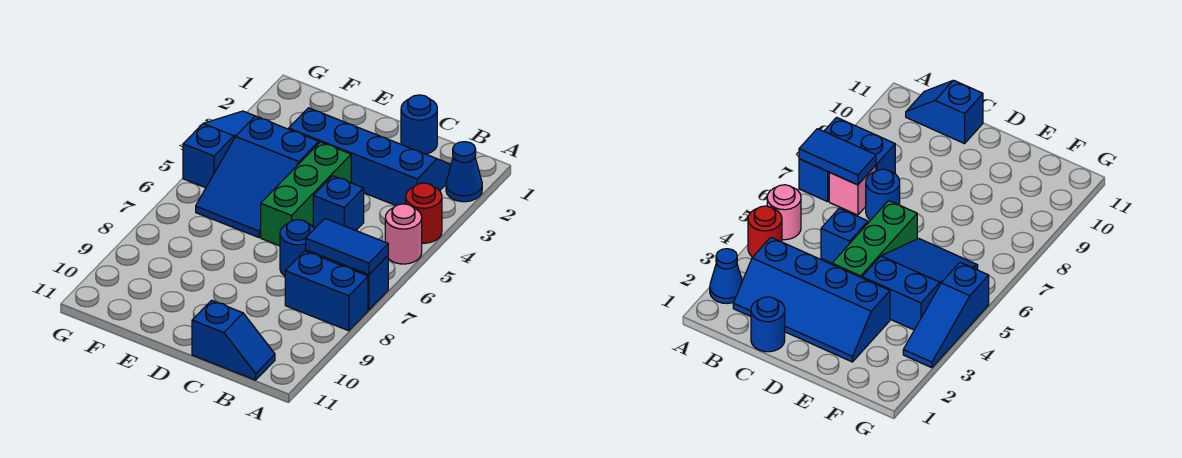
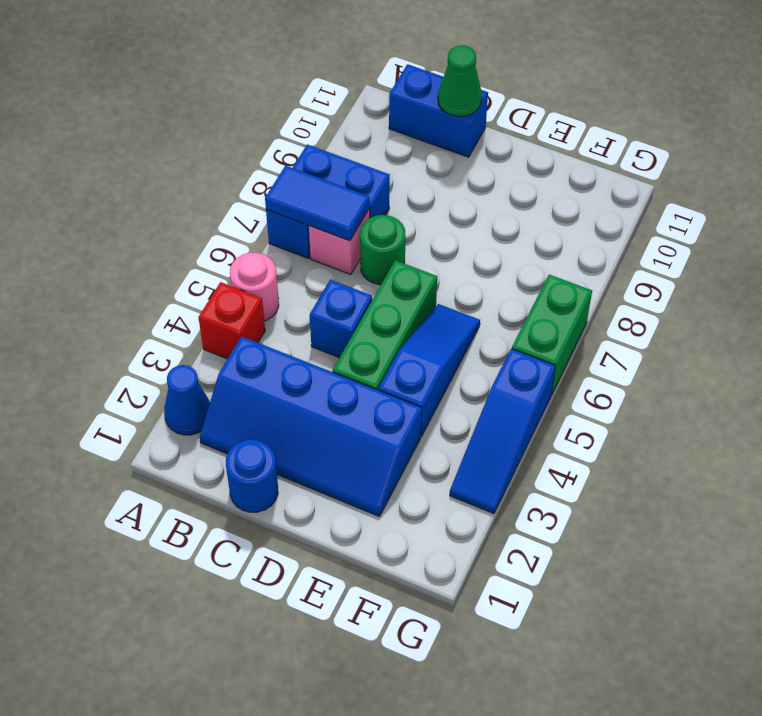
red 1x1 round brick [406,183,442,243] -> red 1x1 brick [198,282,265,359]
blue 1x2 slope [192,300,275,380] -> blue 1x2 brick [389,64,488,157]
blue 1x1 round brick [280,220,315,276] -> green 1x1 round brick [360,215,405,285]
none -> green 1x1 cone [438,46,482,116]
blue 2x3 slope [196,116,319,237] -> blue 1x3 slope [379,304,480,436]
none -> green 1x2 brick [512,275,592,395]

